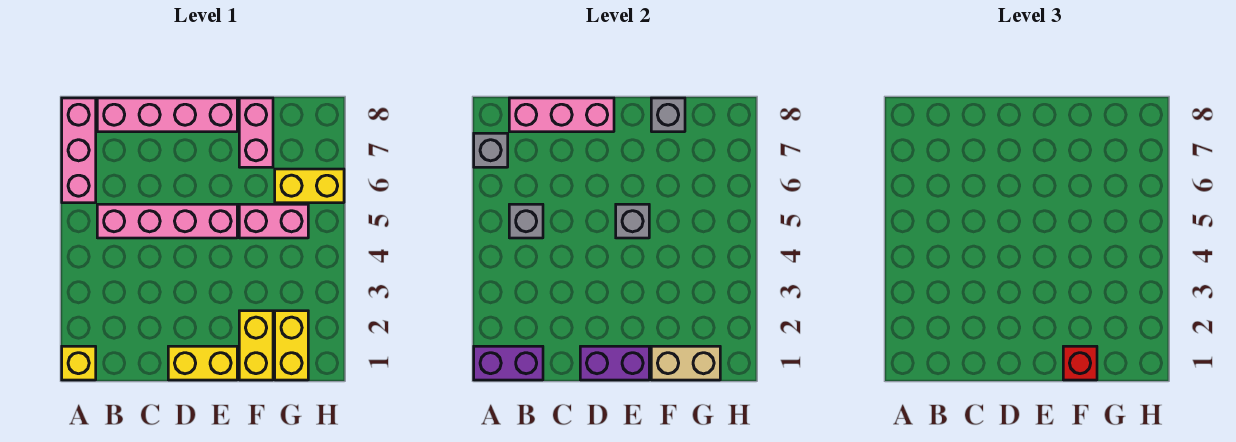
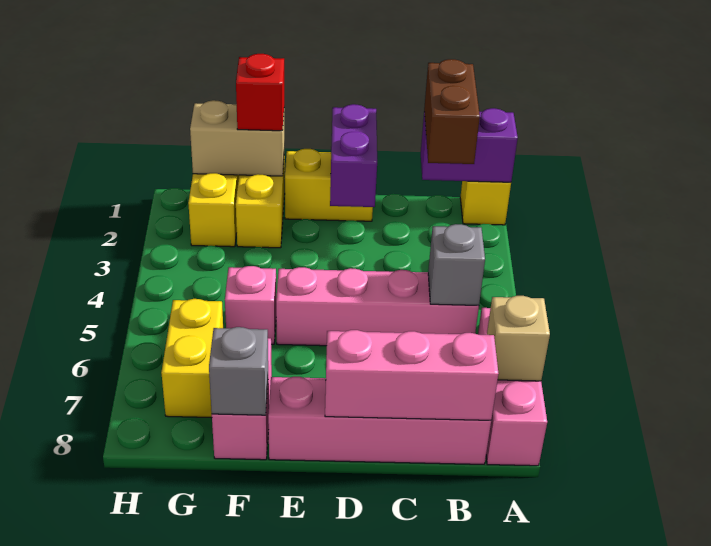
grey 1x1 brick [474,133,508,167] -> tan 1x1 brick [487,296,550,381]
none -> brown 1x2 brick [424,59,480,164]
purple 1x2 brick [580,346,649,380] -> purple 1x2 brick turned to [330,104,377,207]
grey 1x1 brick [616,204,649,238] -> none
pink 1x2 brick [239,204,308,238] -> pink 1x1 brick [225,266,276,344]
yellow 1x2 brick [275,169,344,203] -> yellow 1x2 brick turned to [161,299,223,418]

